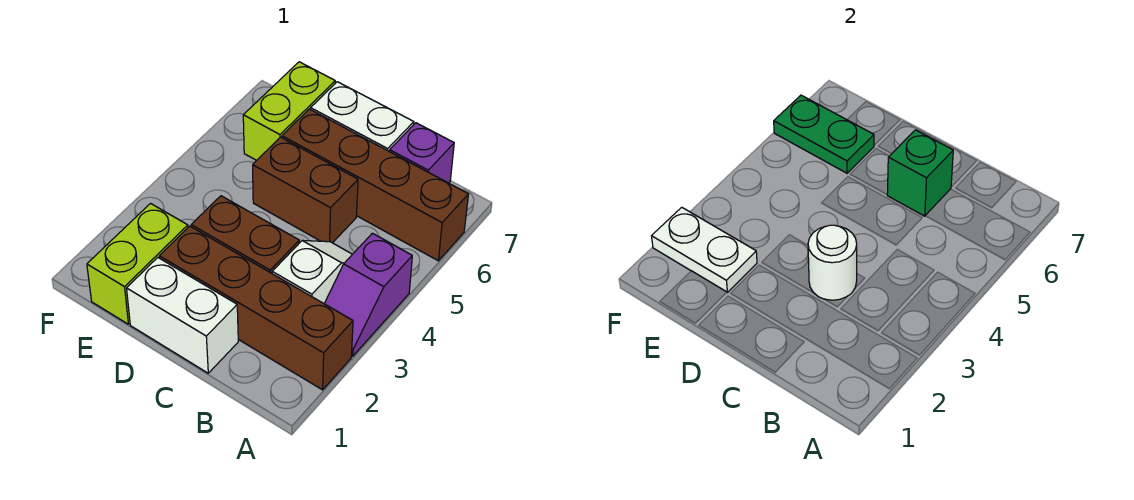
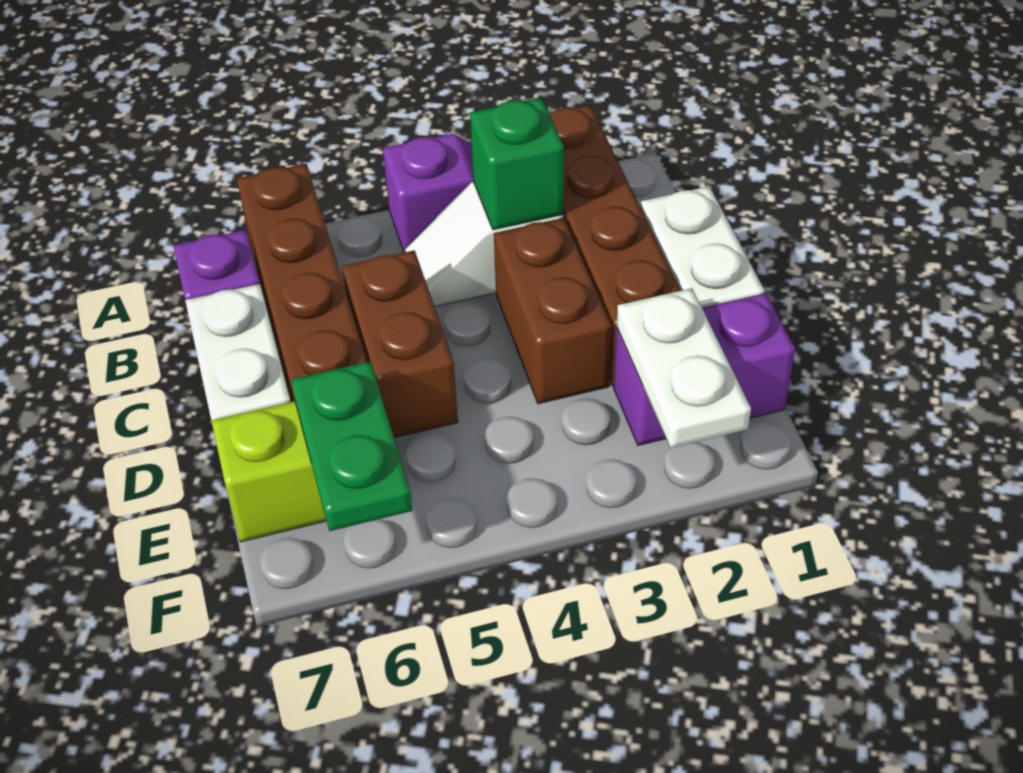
white 1x1 round brick [808,225,857,300] -> none
green 1x1 brick [887,130,953,216] -> green 1x1 brick moved to [470,98,564,230]
lime 1x2 brick [87,204,188,324] -> purple 1x2 brick [614,293,795,445]

